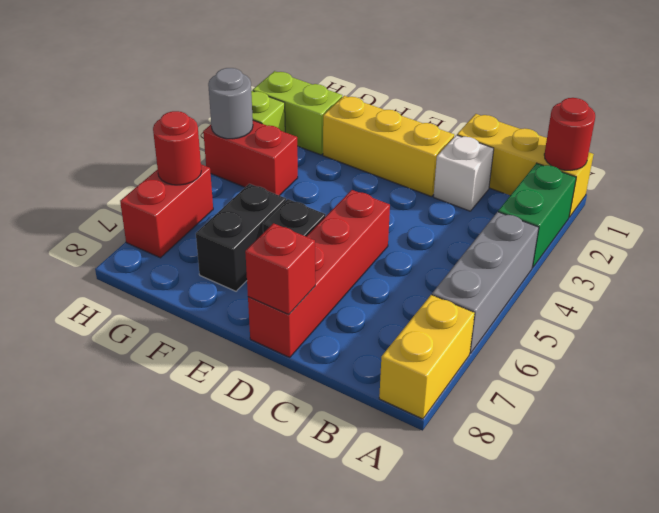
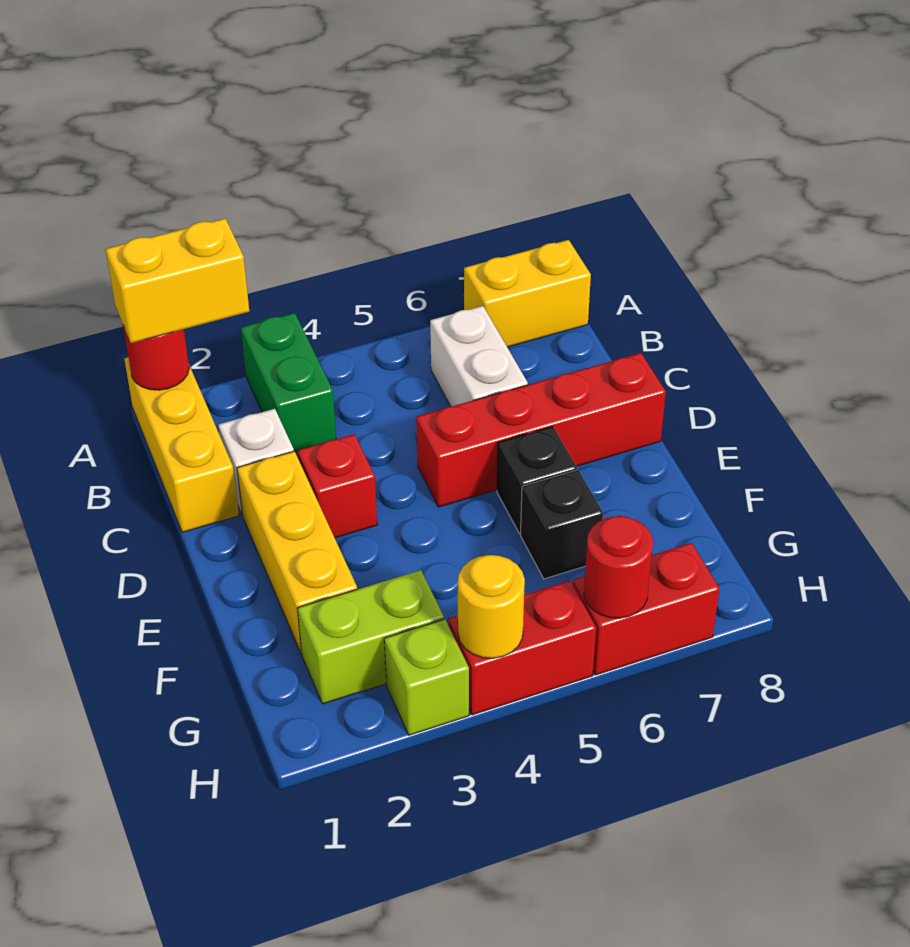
none -> yellow 1x2 brick [106,219,249,343]
green 1x2 brick [498,163,576,268] -> green 1x2 brick turned to [241,313,336,452]
grey 1x3 brick [432,212,539,354] -> none
none -> white 1x2 brick [430,306,528,406]
red 1x1 brick [245,223,315,314] -> red 1x1 brick moved to [298,434,377,538]
black 1x2 brick [196,184,286,291] -> black 1x1 brick [521,470,603,579]
lime 1x2 brick [253,71,342,155] -> lime 1x2 brick turned to [297,570,444,704]
red 1x2 brick [203,121,298,196] -> red 1x2 brick turned to [448,581,596,715]
grey 1x1 round brick [208,68,253,139] -> yellow 1x1 round brick [458,555,525,658]

